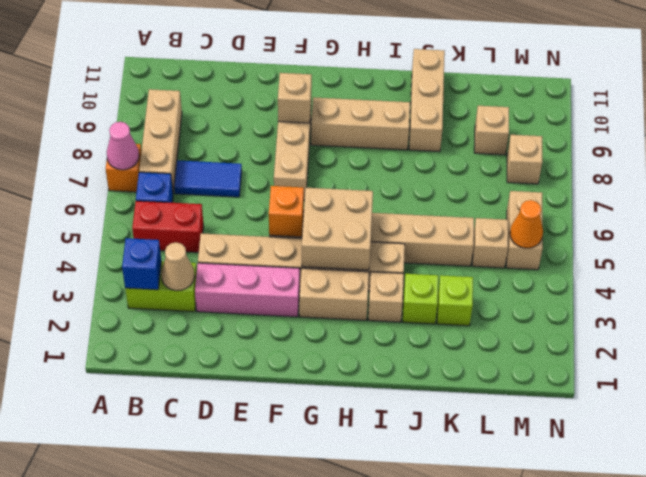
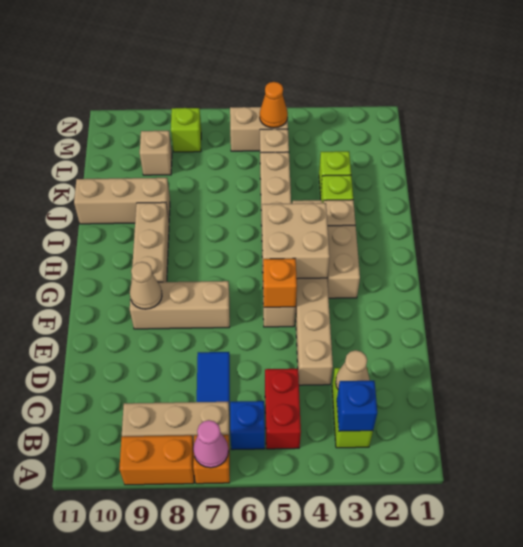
none -> orange 1x2 brick [119,435,194,485]
pink 1x3 brick [195,263,300,317] -> none
tan 1x1 brick [278,73,312,123] -> tan 1x1 cone [130,262,162,309]
tan 1x1 brick [507,135,542,184] -> lime 1x1 brick [171,108,201,152]

